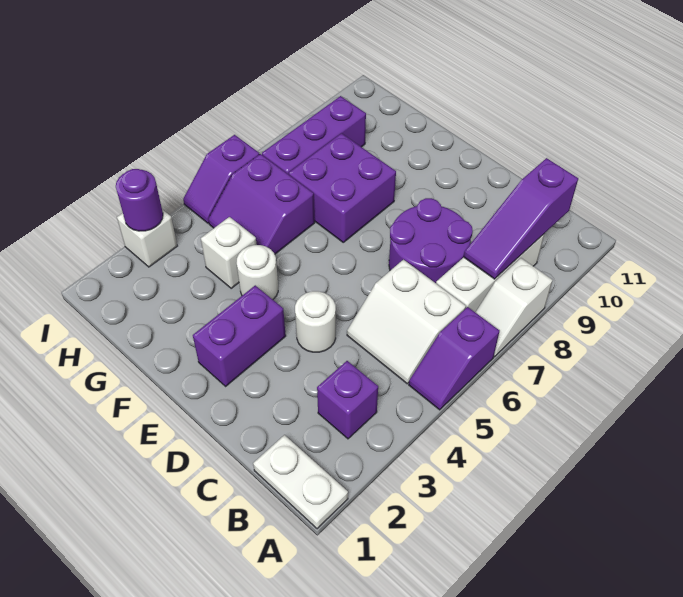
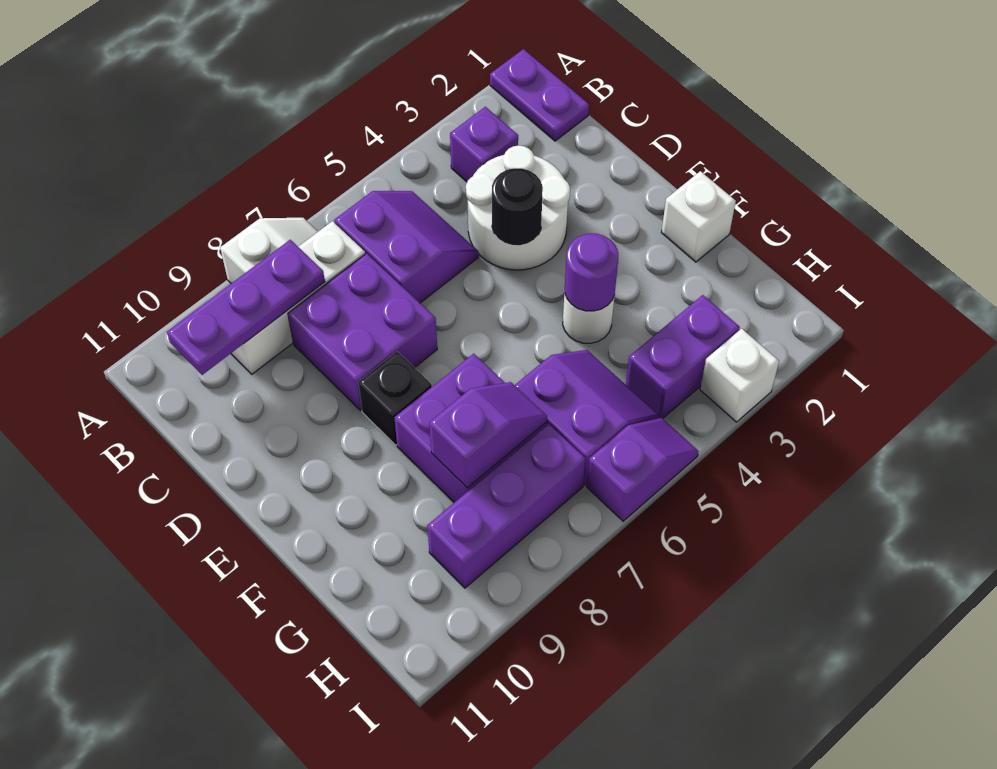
white 1x2 plate [253,435,348,529] -> purple 1x2 plate [490,49,589,141]
purple 1x2 slope [409,307,500,410] -> purple 1x2 slope moved to [429,382,547,488]
white 2x2 slope [347,260,466,384] -> purple 2x2 slope [334,191,479,303]
purple 1x3 slope [464,158,578,279] -> purple 1x3 plate [167,240,325,375]
purple 2x2 round brick [389,198,473,283] -> purple 2x2 brick [288,253,437,411]
white 1x1 round brick [295,291,336,352] -> white 2x2 round brick [466,146,570,270]
none -> black 1x1 round brick [492,168,543,245]
purple 1x2 brick [193,285,286,386] -> purple 1x2 brick moved to [626,295,740,418]
none -> black 1x1 brick [358,351,432,445]
white 1x1 brick [201,217,257,288] -> white 1x1 brick moved to [661,171,736,262]
purple 1x1 round brick [116,169,163,231] -> purple 1x1 round brick moved to [565,234,618,311]

